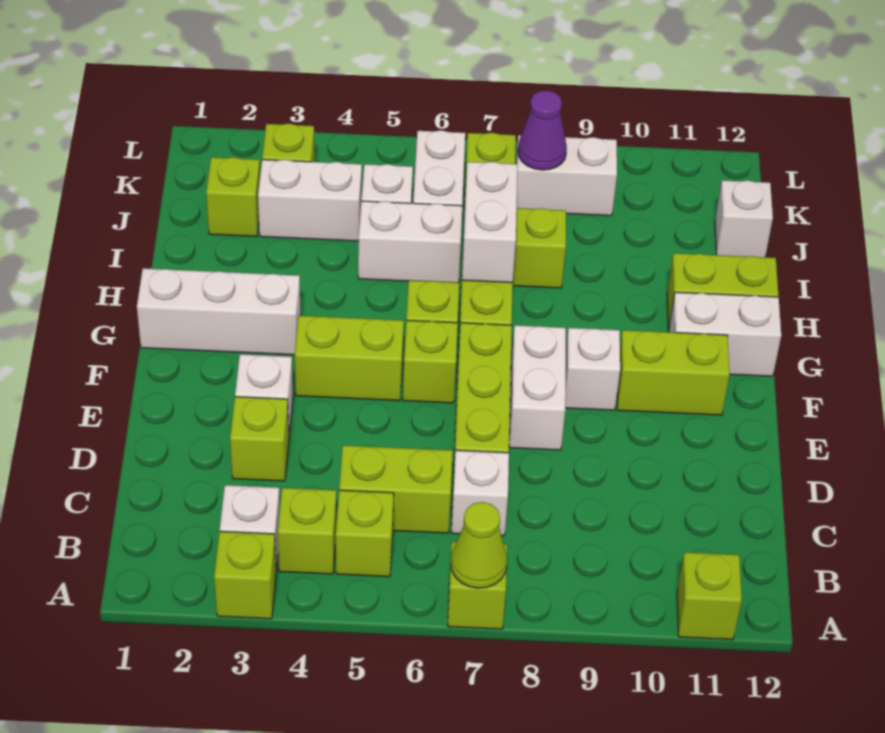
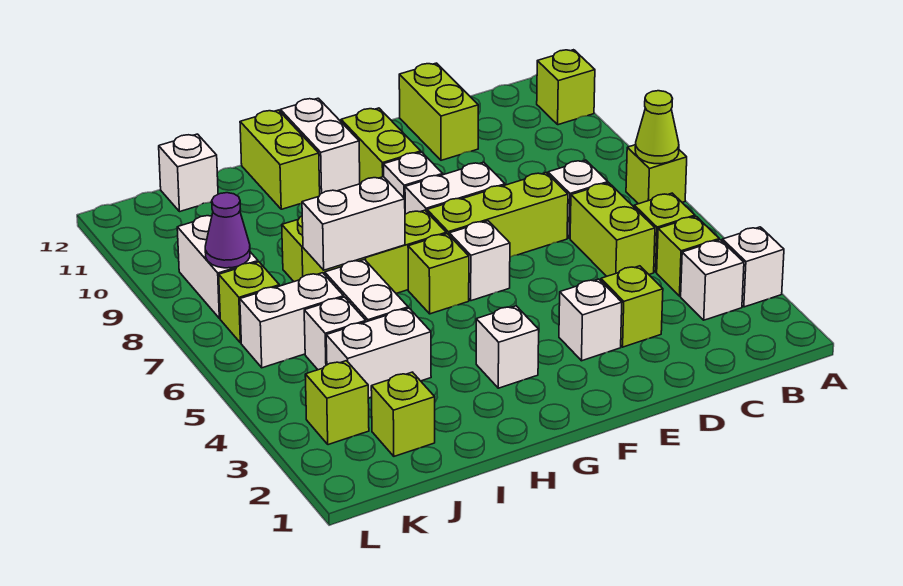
lime 1x1 brick [214,531,276,619] -> white 1x1 brick [722,227,784,307]
lime 1x2 brick [295,316,404,401] -> lime 1x2 brick moved to [399,63,478,160]
lime 1x1 brick [403,320,458,403] -> white 1x1 brick [449,221,510,301]
white 1x3 brick [137,268,301,355] -> white 1x1 brick [476,306,539,388]
white 1x2 brick [258,159,362,241] -> white 1x2 brick turned to [326,308,431,398]

